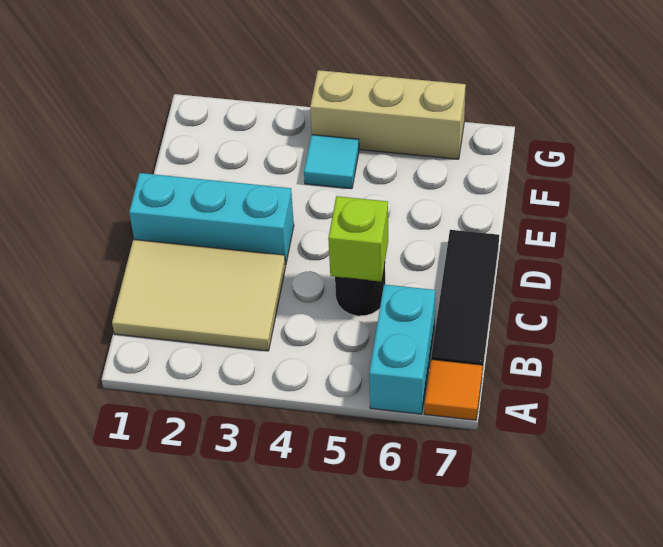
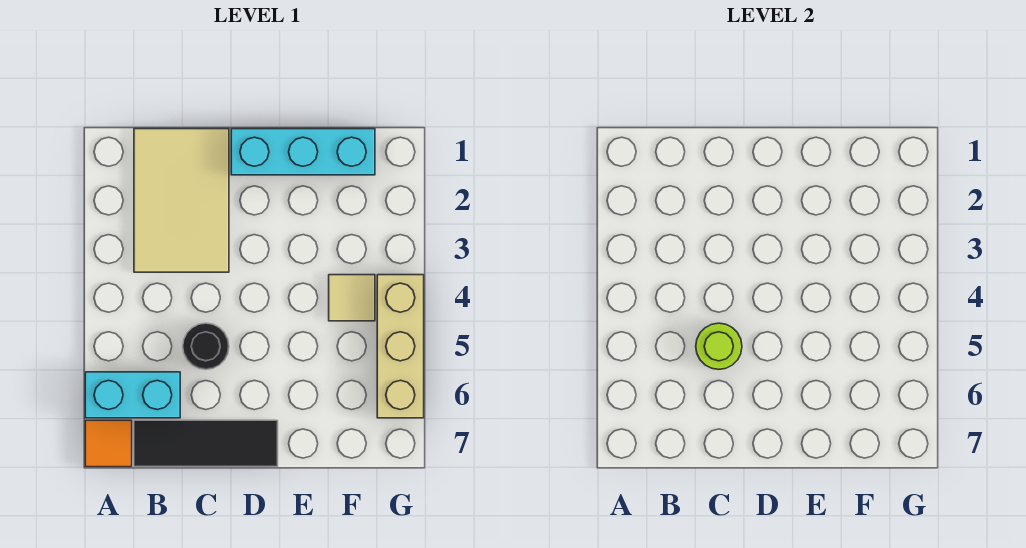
lime 1x1 brick [328,196,388,282] -> lime 1x1 round brick [696,323,742,369]
cyan 1x3 brick [129,173,294,265] -> cyan 1x3 brick turned to [231,129,375,175]
cyan 1x1 tile [304,135,359,189] -> tan 1x1 tile [329,275,375,321]

